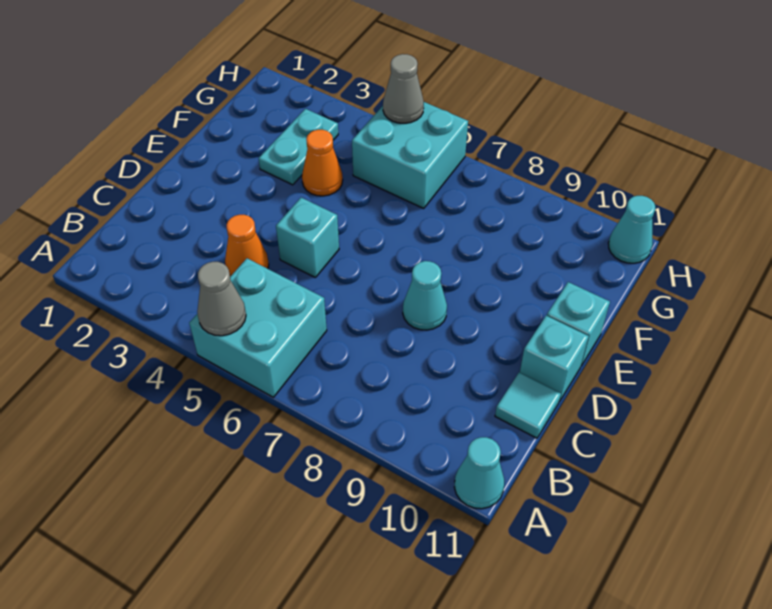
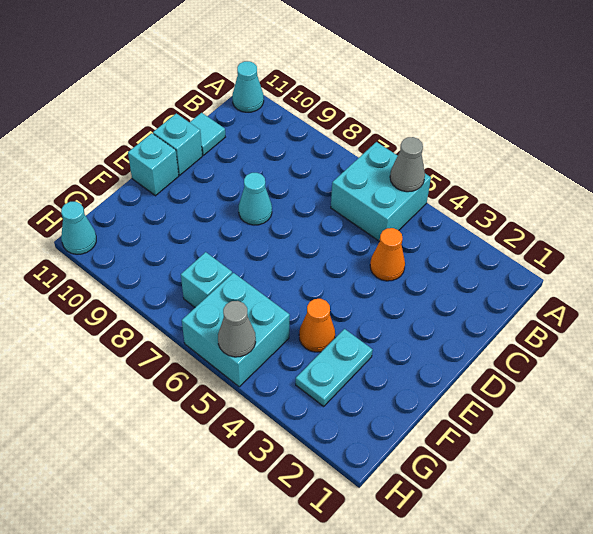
cyan 1x1 brick [276,198,339,277] -> cyan 1x1 brick moved to [181,252,232,307]

